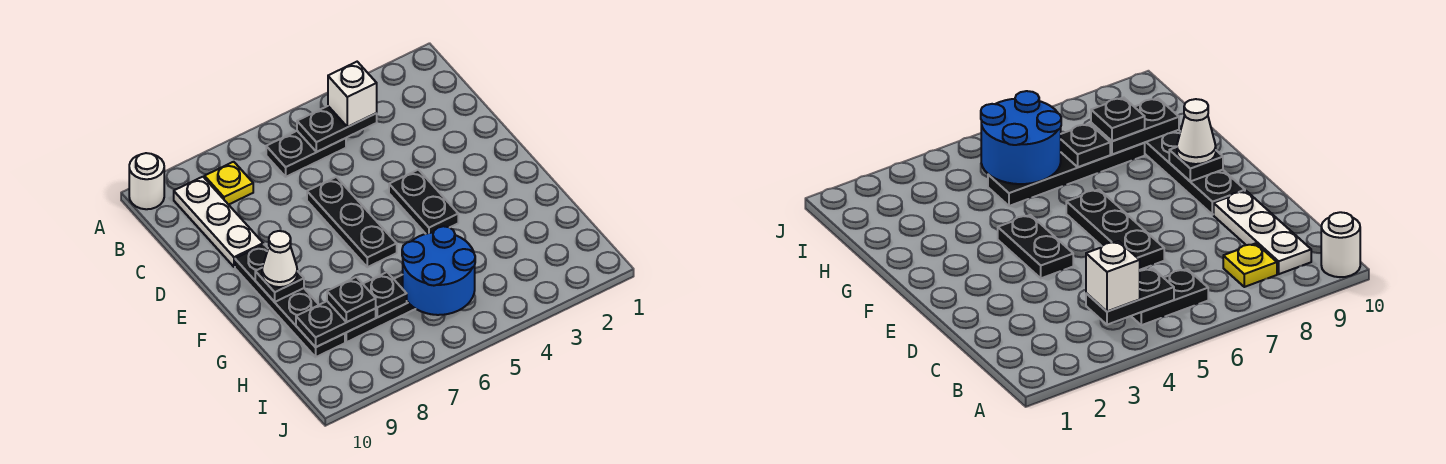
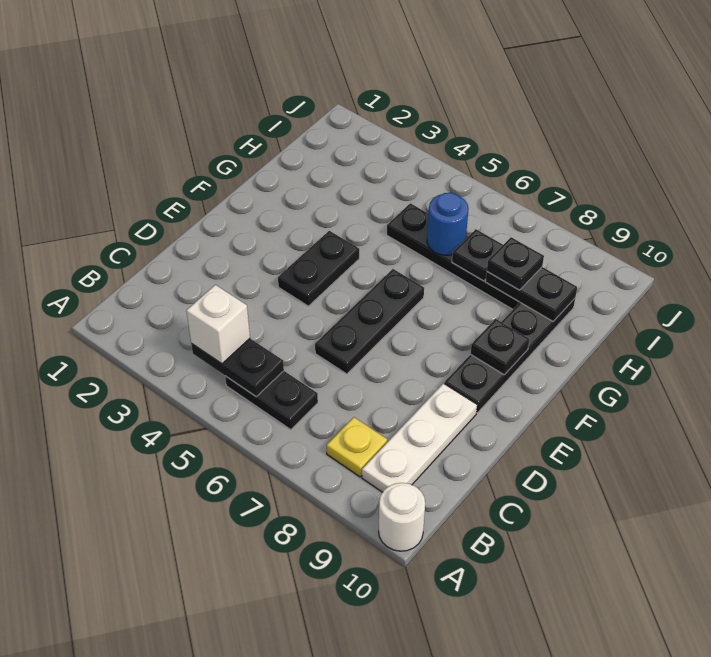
white 1x1 cone [262,231,297,287] -> none
blue 2x2 round brick [402,226,475,315] -> blue 1x1 round brick [427,193,469,256]

